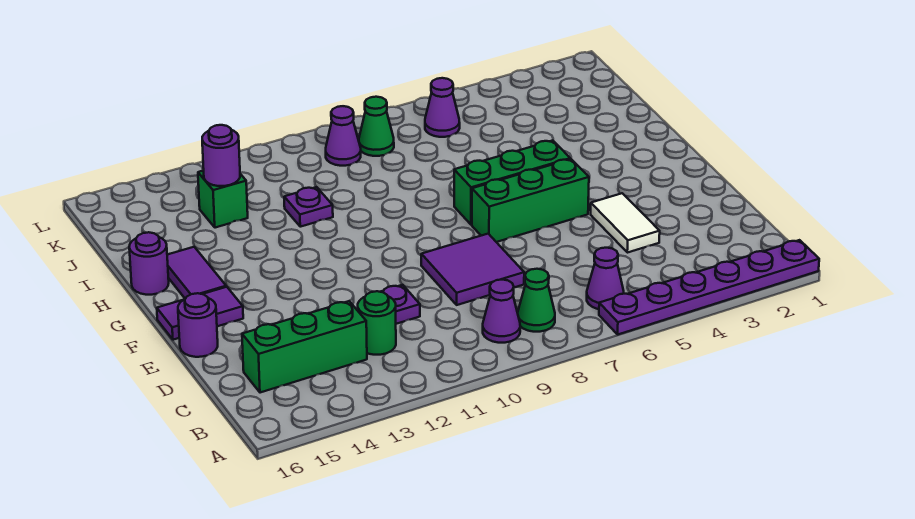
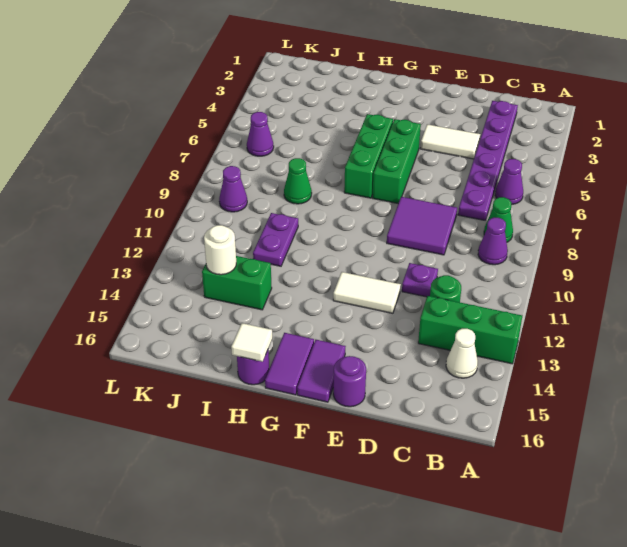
purple 1x6 plate [599,240,819,334] -> purple 1x6 plate moved to [458,101,518,221]
none -> white 1x1 cone [446,329,478,378]
green 1x3 brick [242,301,367,393] -> green 1x3 brick turned to [418,296,522,364]
none -> white 1x2 tile [333,272,401,313]
purple 1x2 tile [167,247,226,299] -> purple 1x2 tile turned to [265,333,314,395]
none -> white 1x1 tile [231,323,272,362]
purple 1x1 plate [284,187,333,227] -> purple 1x2 plate [253,213,298,266]
green 1x1 brick [198,171,248,228] -> green 1x2 brick [202,256,272,310]
purple 1x1 round brick [202,125,240,186] -> white 1x1 round brick [204,225,236,275]
green 1x1 cone [359,97,394,156] -> green 1x1 cone moved to [284,158,312,204]

